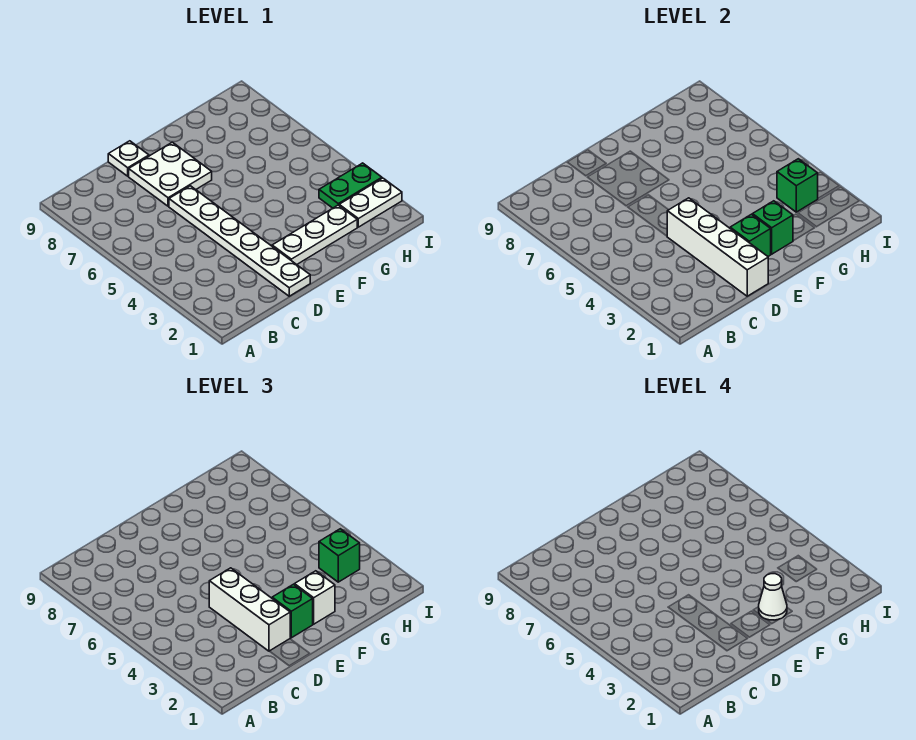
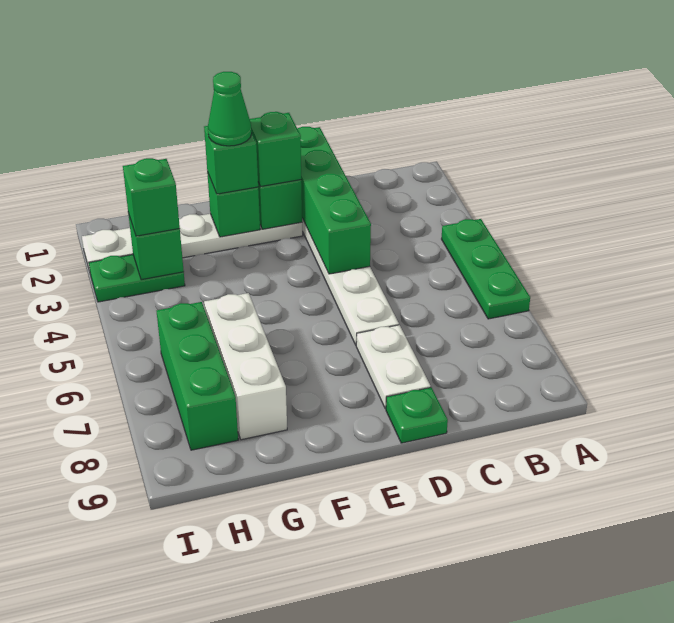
none -> green 1x3 plate [442,219,530,319]
white 1x4 brick [667,198,768,296] -> green 1x4 brick [297,127,371,274]
white 1x3 brick [209,568,290,651] -> white 1x3 brick moved to [204,293,287,440]
white 2x2 plate [129,142,212,206] -> white 1x2 plate [356,325,431,409]
white 1x1 plate [108,141,149,176] -> green 1x1 plate [386,387,448,443]
white 1x1 brick [295,571,335,624] -> green 1x1 brick [204,126,258,194]
white 1x1 cone [759,574,787,620] -> green 1x1 cone [208,72,252,146]
none -> green 1x3 brick [157,302,238,450]

